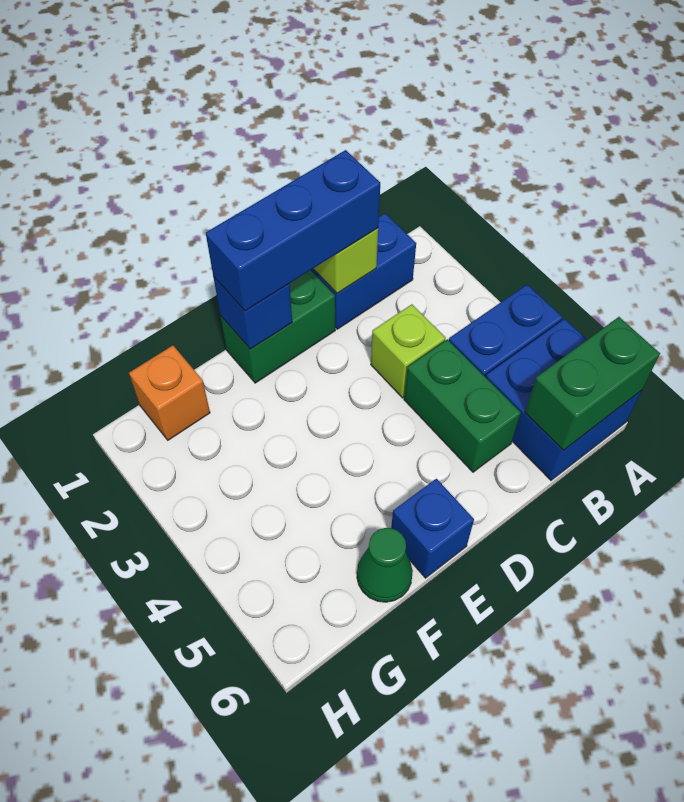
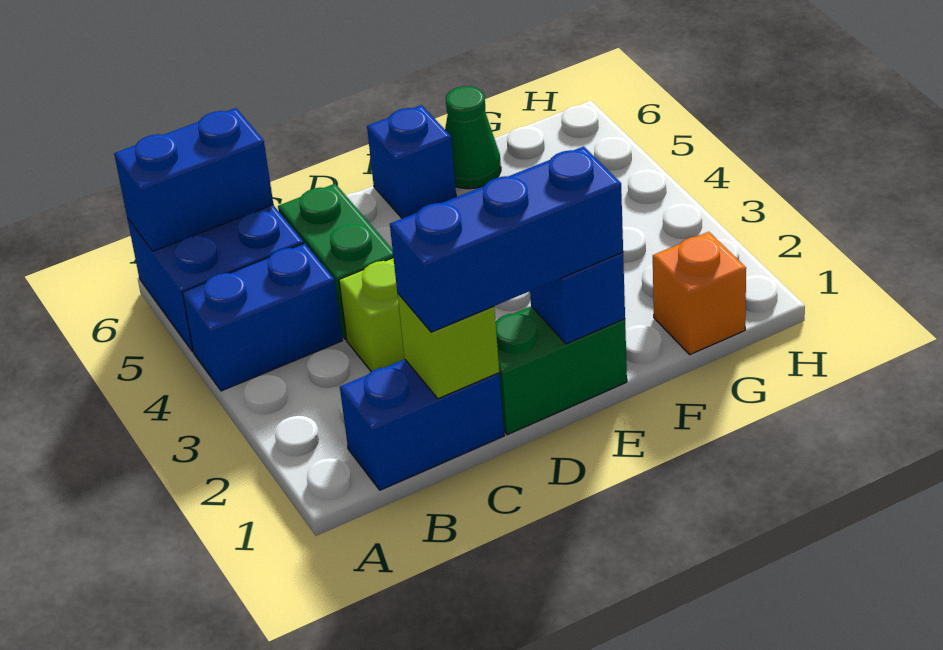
green 1x2 brick [525,317,660,450] -> blue 1x2 brick [114,108,273,251]

